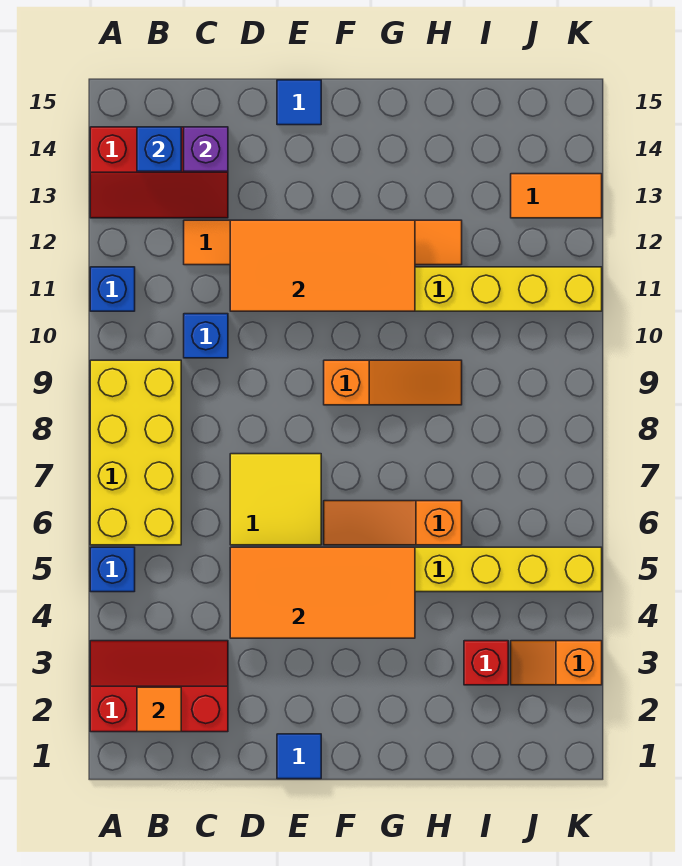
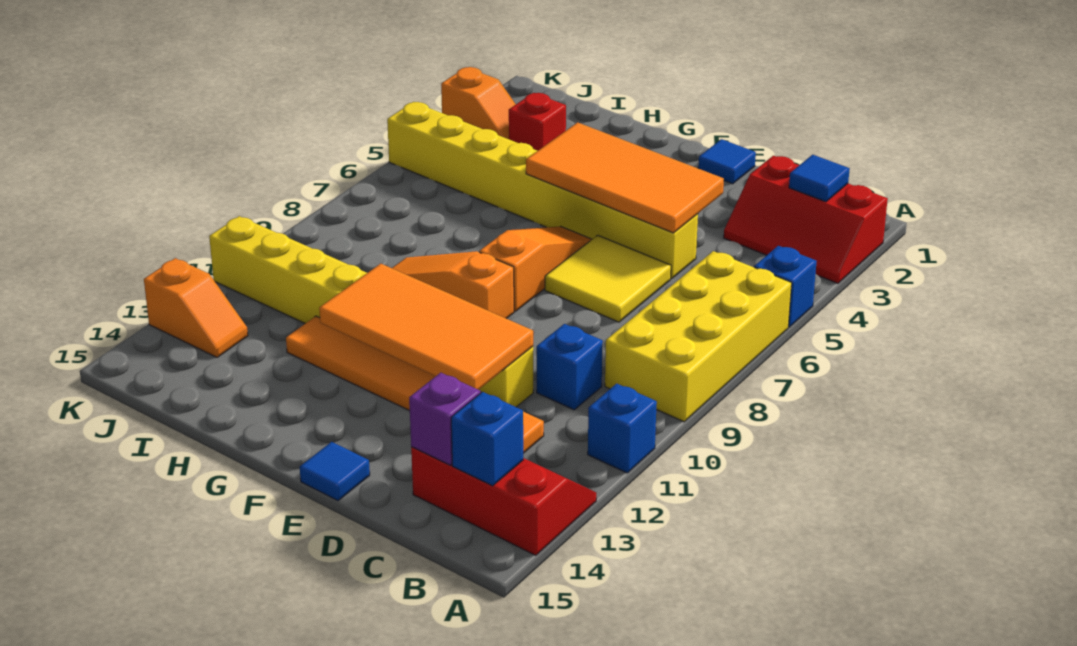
orange 1x1 tile [137,687,181,732] -> blue 1x1 tile [789,155,850,202]
orange 1x3 slope [324,501,462,545] -> orange 1x3 slope turned to [479,226,592,311]
orange 1x2 tile [511,174,602,218] -> orange 1x2 slope [144,258,248,357]

